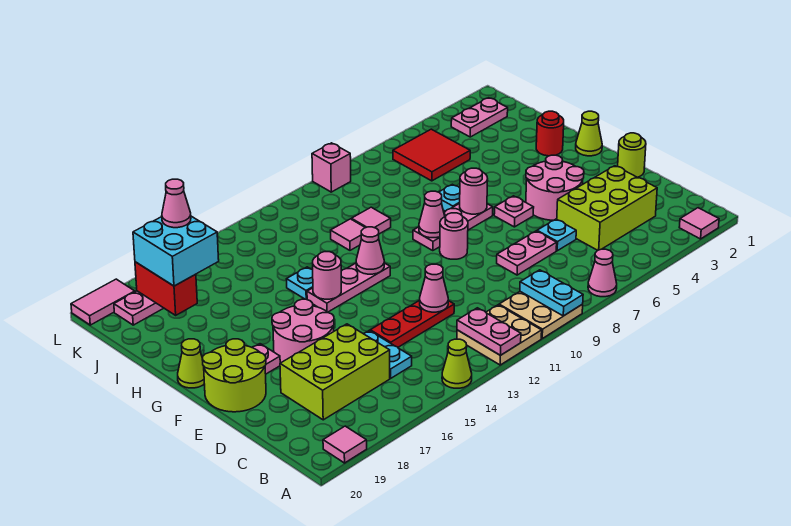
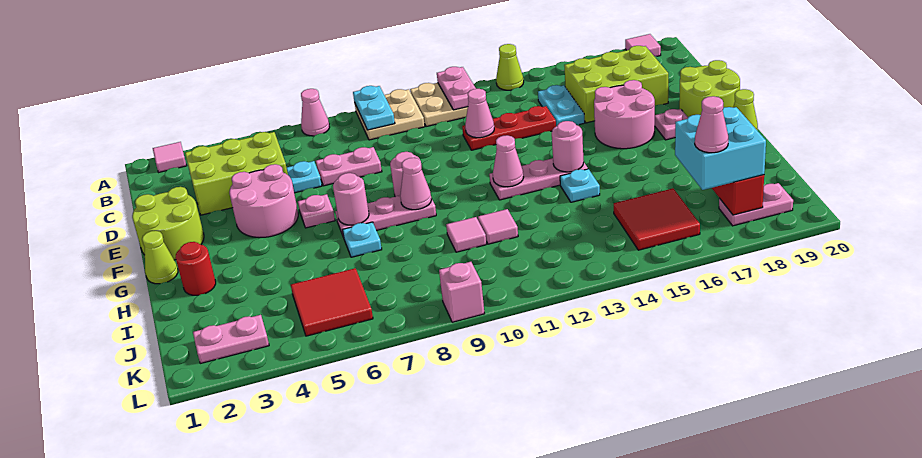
lime 1x1 round brick [618,133,646,177] -> lime 2x2 round brick [132,187,204,260]
none -> red 2x2 tile [614,188,700,250]
pink 1x2 tile [71,279,135,325] -> none

